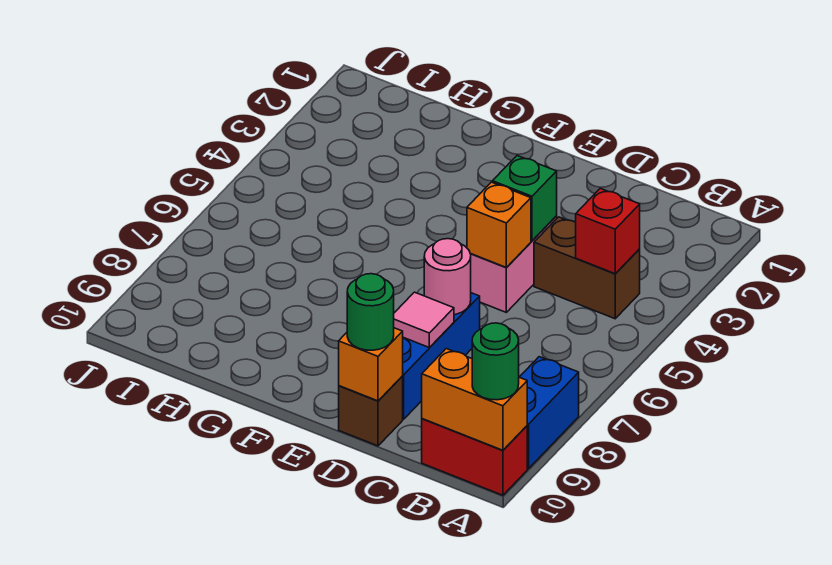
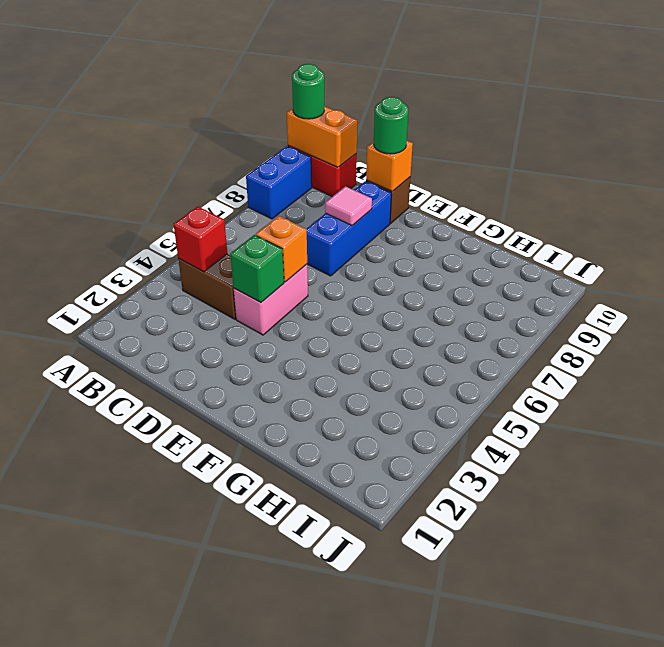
pink 1x1 round brick [424,239,471,315] -> none

